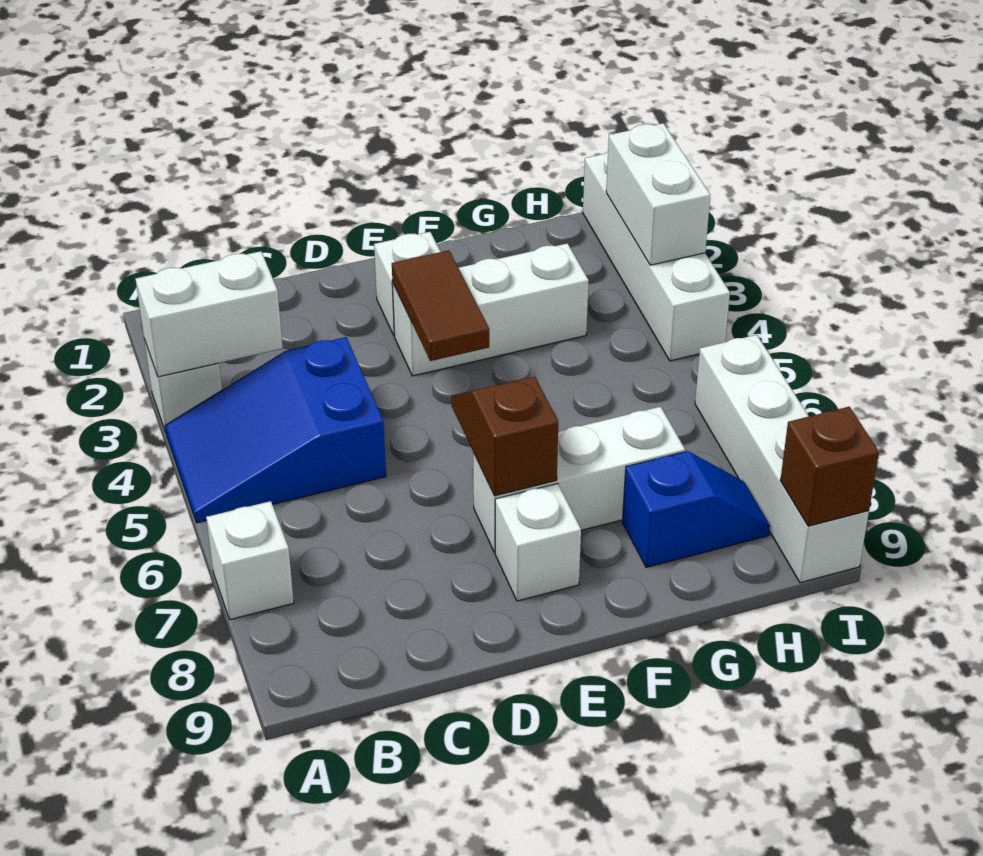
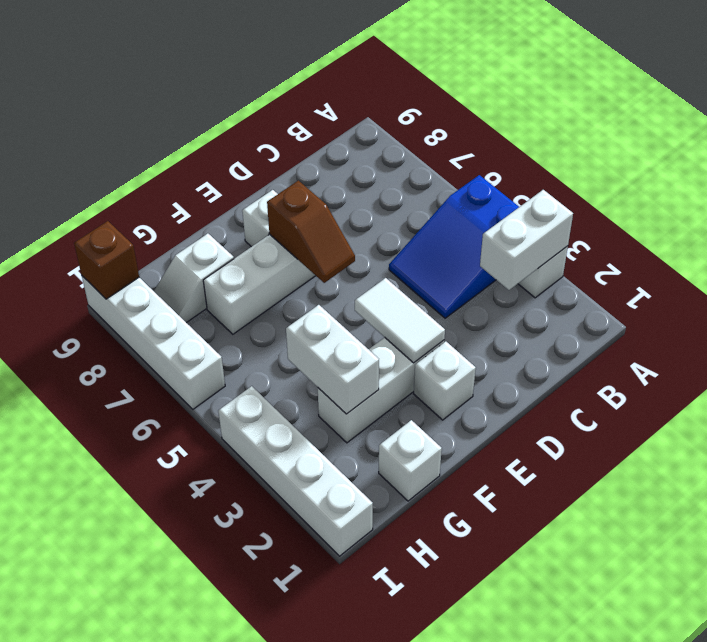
blue 2x3 slope [165,337,386,523] -> blue 2x3 slope turned to [389,175,519,318]
white 1x1 brick [206,501,294,620] -> white 1x1 brick moved to [379,420,442,501]
brown 1x2 tile [392,250,489,361] -> white 1x2 tile [355,278,445,363]
blue 1x2 slope [622,451,770,567] -> white 1x2 slope [154,234,234,323]
white 1x2 brick [606,123,710,265] -> white 1x2 brick moved to [286,305,379,414]

